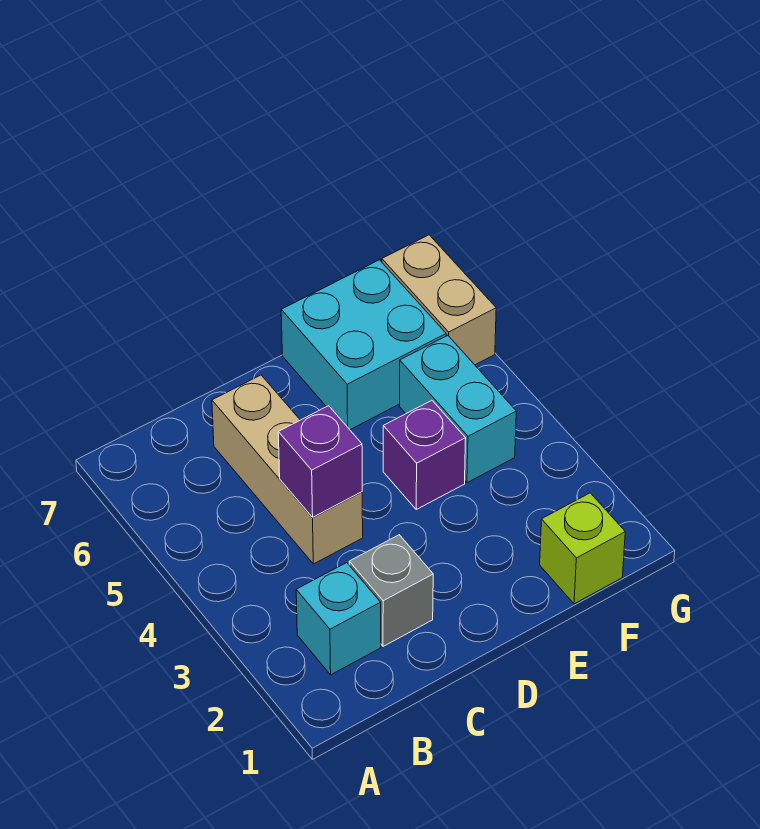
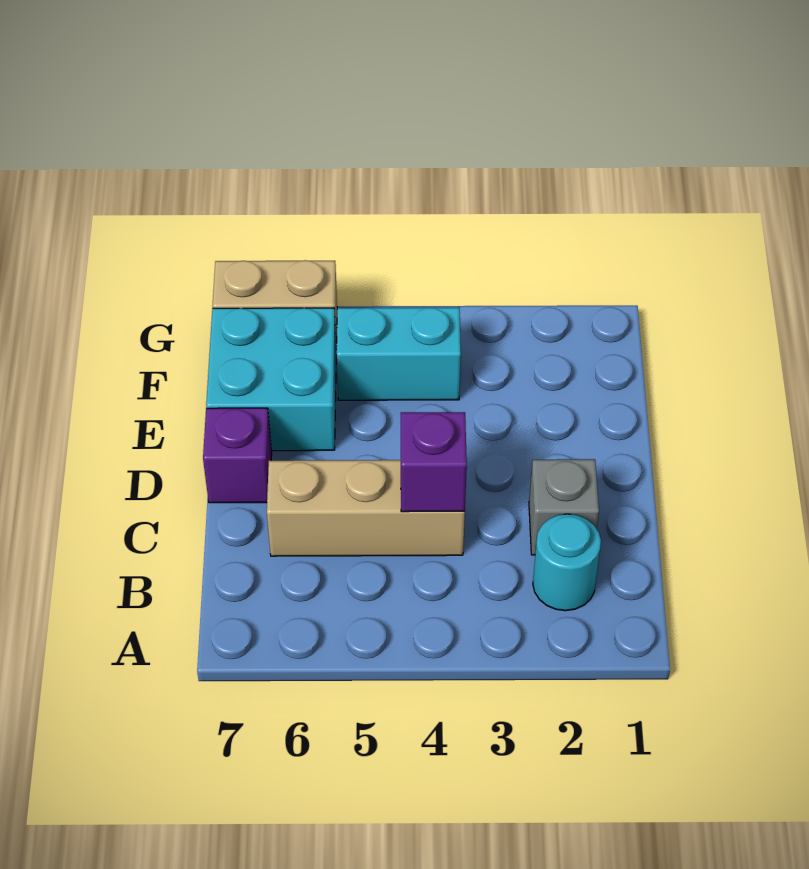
cyan 1x1 brick [296,563,381,675] -> cyan 1x1 round brick [533,514,601,611]
purple 1x1 brick [383,400,466,509] -> purple 1x1 brick moved to [203,408,272,503]
lime 1x1 brick [540,493,625,604] -> none

